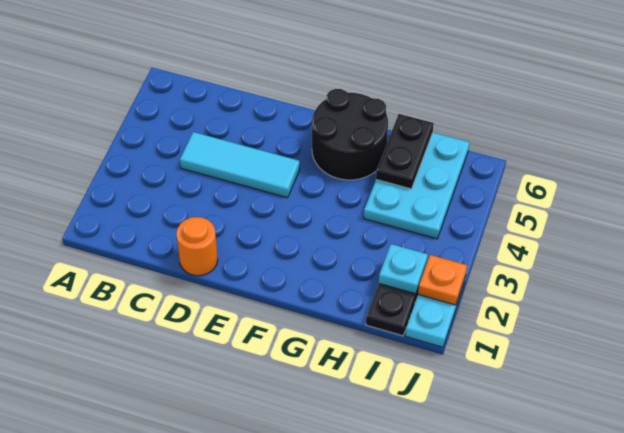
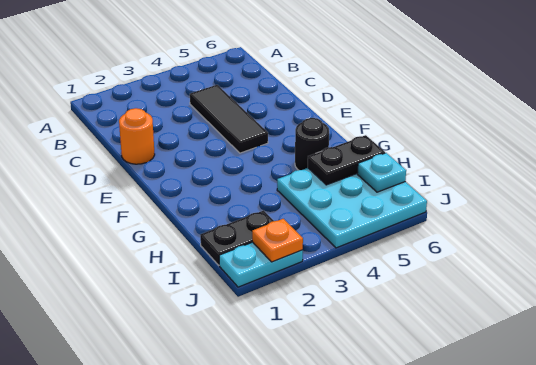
cyan 1x3 tile [180,132,300,198] -> black 1x3 tile [190,85,268,153]
black 2x2 round brick [312,89,388,180] -> black 1x1 round brick [295,118,329,170]
cyan 2x3 plate [364,133,470,239] -> cyan 3x3 plate [277,168,427,248]
cyan 1x1 plate [379,244,428,294] -> cyan 1x1 plate moved to [357,153,406,192]

